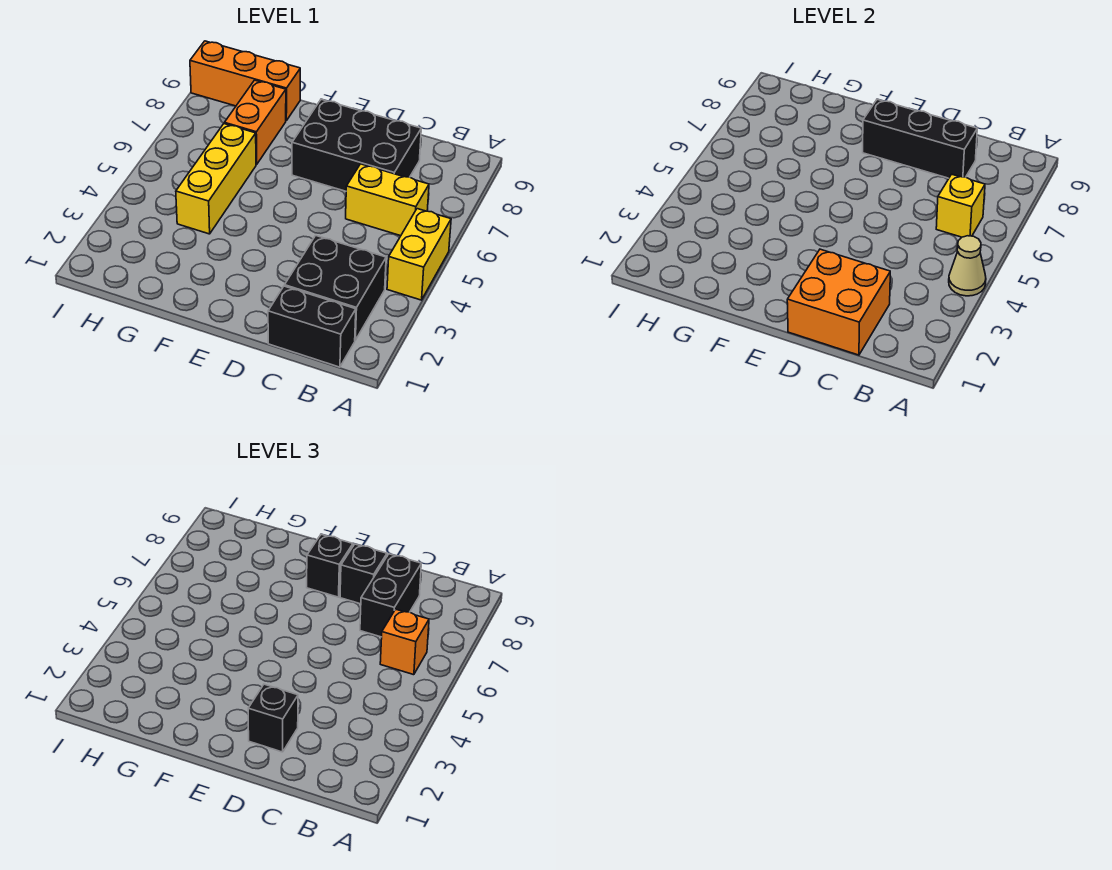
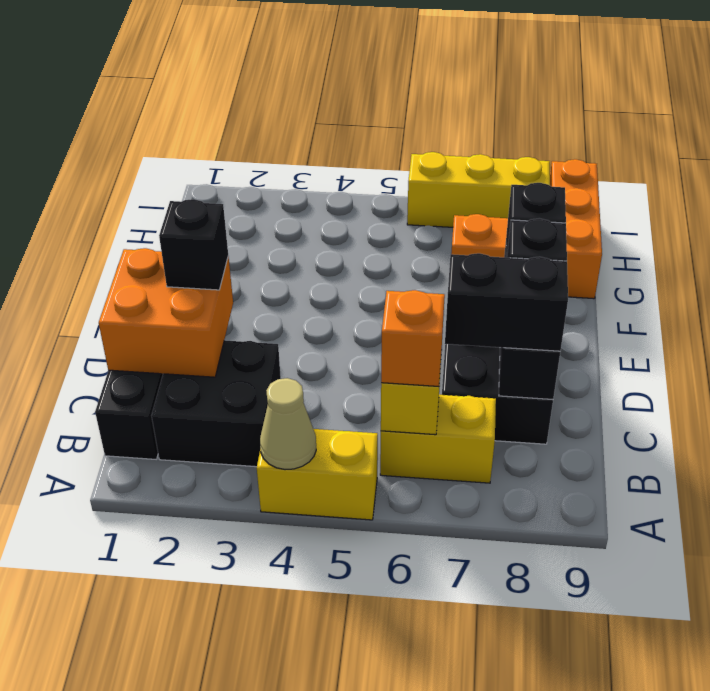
yellow 1x2 brick [346,164,429,236] -> yellow 1x2 brick turned to [380,395,496,483]
yellow 1x3 brick [176,124,256,234] -> yellow 1x3 brick moved to [407,152,550,227]

